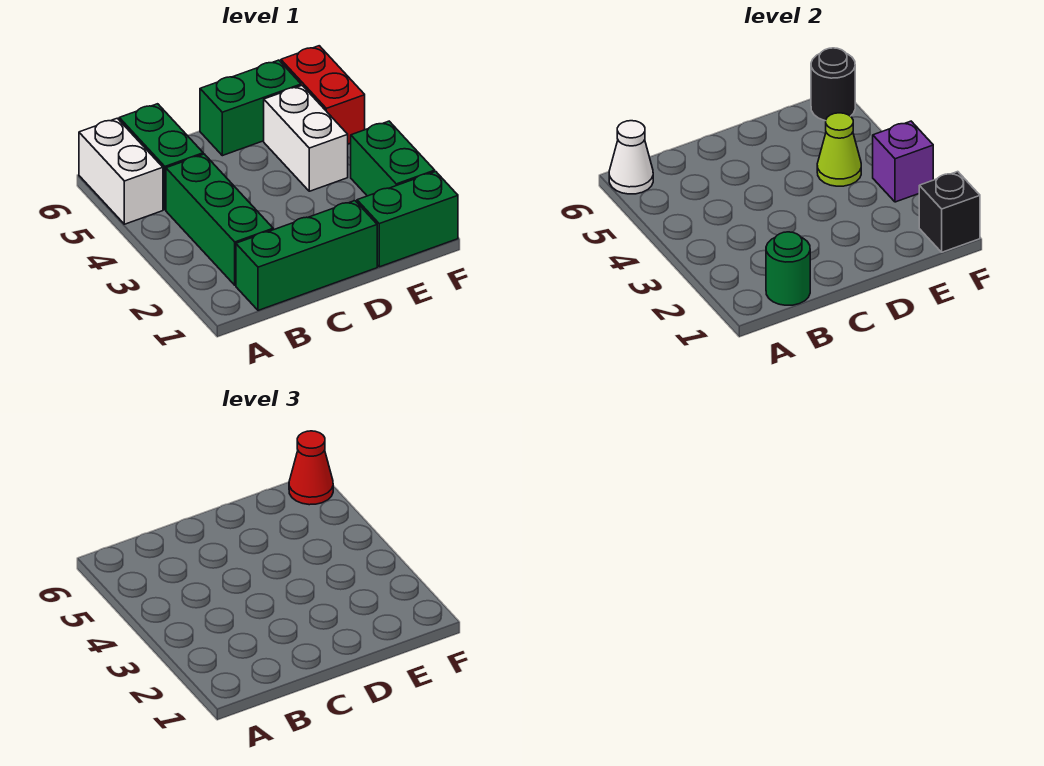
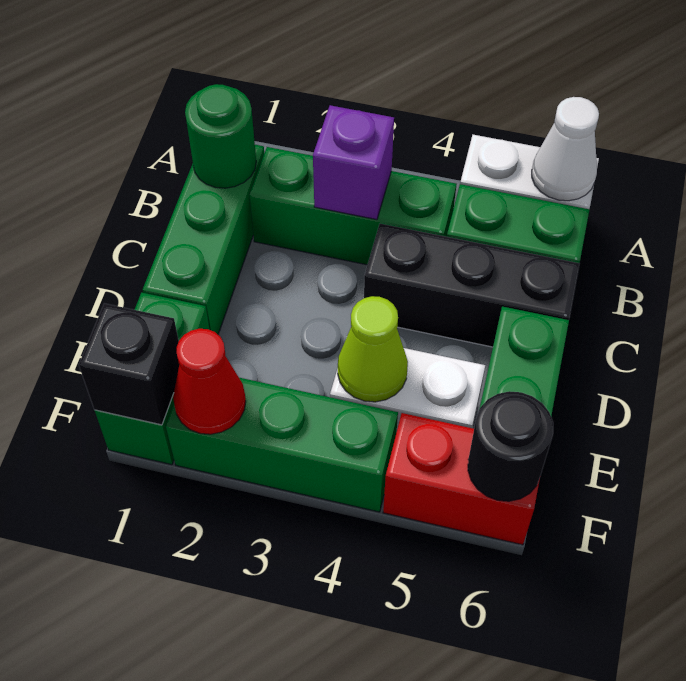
none -> black 1x3 brick [364,224,580,347]
green 1x2 brick [350,121,435,196] -> green 1x3 brick [166,378,398,512]
purple 1x1 brick [873,121,933,202] -> purple 1x1 brick moved to [313,105,394,220]
red 1x1 cone [289,431,333,505] -> red 1x1 cone moved to [173,329,246,434]

